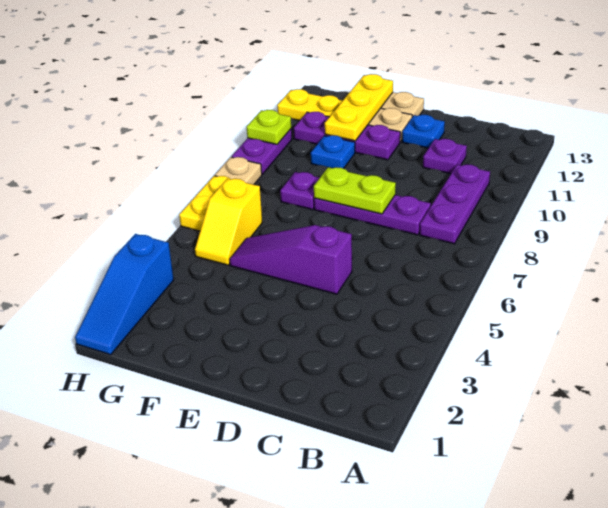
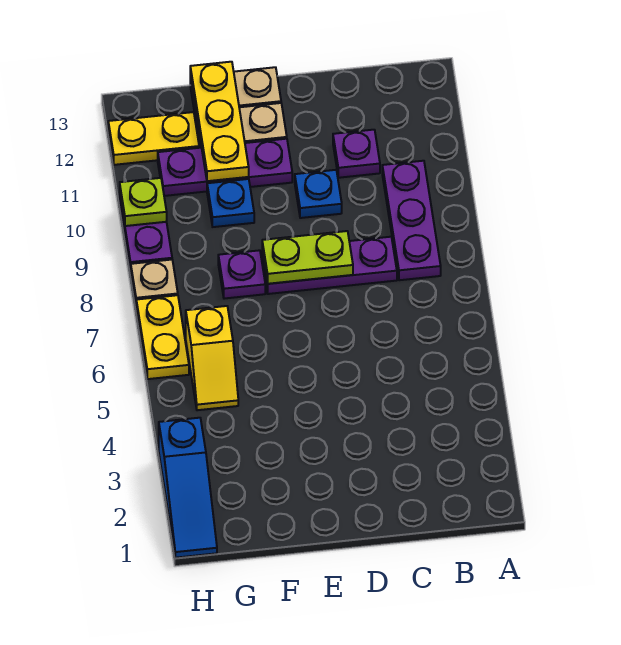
purple 1x3 slope [230,225,352,294] -> none
blue 1x1 plate [402,115,445,148] -> blue 1x1 plate moved to [295,170,342,218]

